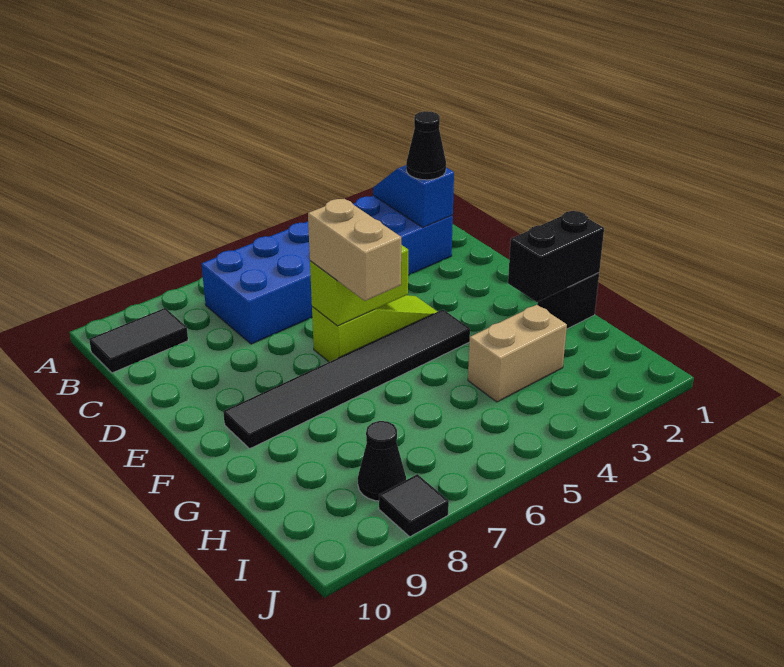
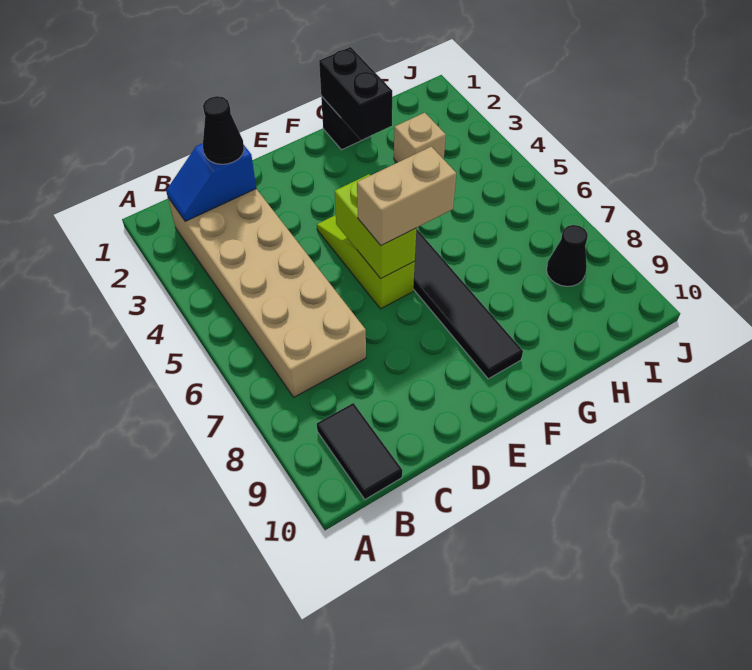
blue 2x6 brick [201,196,453,344] -> tan 2x6 brick [168,189,366,397]
tan 1x2 brick [468,305,567,402] -> tan 1x1 brick [394,113,446,163]
black 1x1 tile [379,474,449,537] -> none

